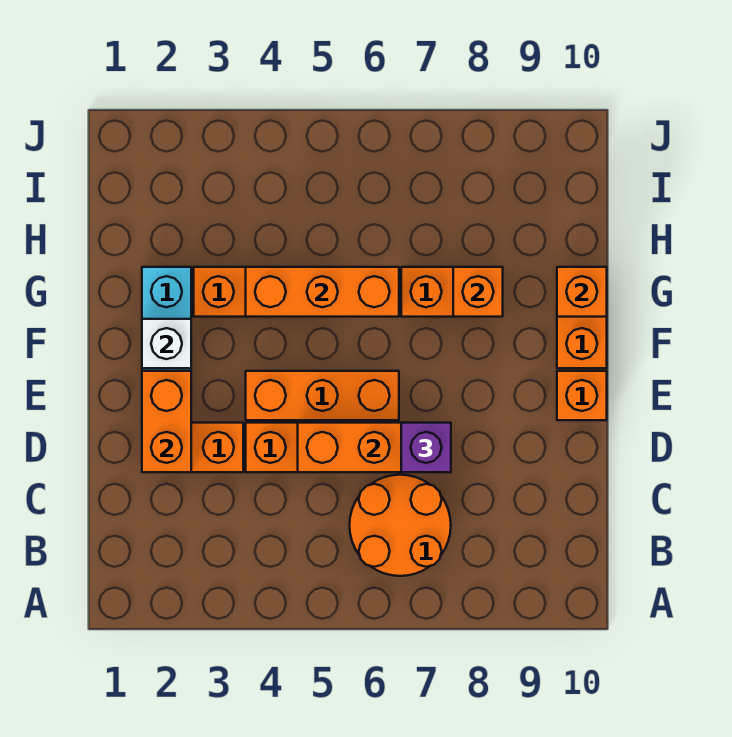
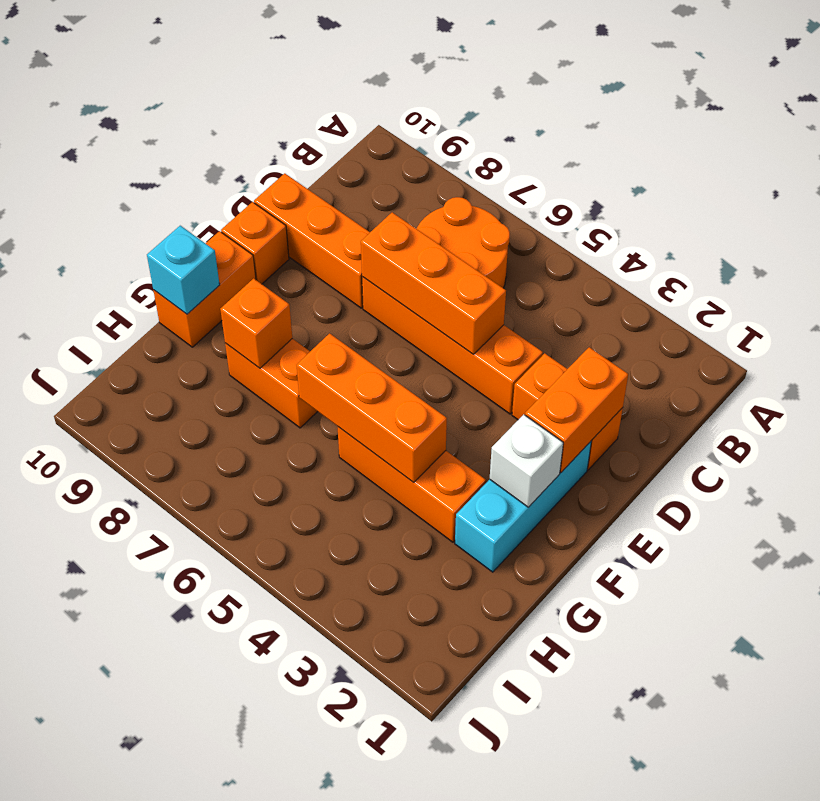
purple 1x1 brick [401,423,451,472] -> none
orange 1x3 brick [246,371,399,420] -> orange 1x3 brick moved to [254,173,370,308]
orange 1x1 brick [557,267,607,317] -> cyan 1x1 brick [147,226,220,314]

